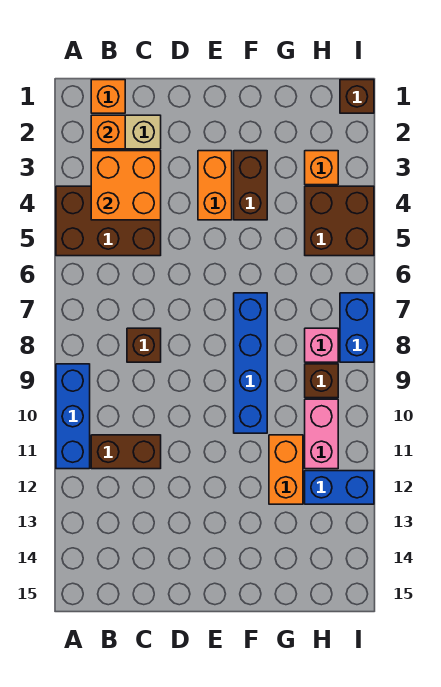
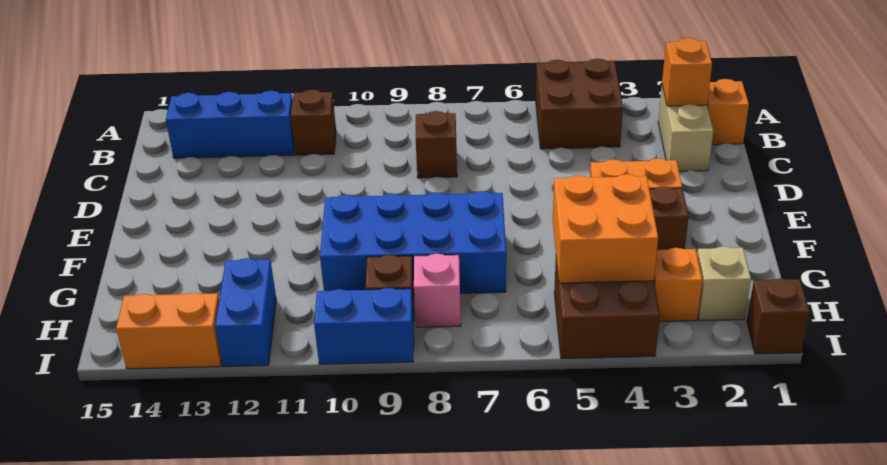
brown 2x3 brick [56,186,161,256] -> brown 2x2 brick [536,59,623,149]
blue 1x3 brick [56,364,90,469] -> blue 1x3 brick moved to [166,91,294,158]
orange 2x2 brick [91,151,161,220] -> orange 2x2 brick moved to [553,174,658,283]
brown 1x2 brick [91,435,161,469] -> brown 1x1 brick [291,90,336,155]
blue 1x4 brick [234,293,267,433] -> blue 2x4 brick [320,191,506,293]
orange 1x2 brick [269,435,303,504] -> orange 1x2 brick moved to [116,293,221,369]
none -> tan 1x1 brick [697,247,751,321]
pink 1x2 brick [305,399,338,469] -> none
blue 1x2 brick [340,293,374,362] -> blue 1x2 brick moved to [314,288,414,364]

